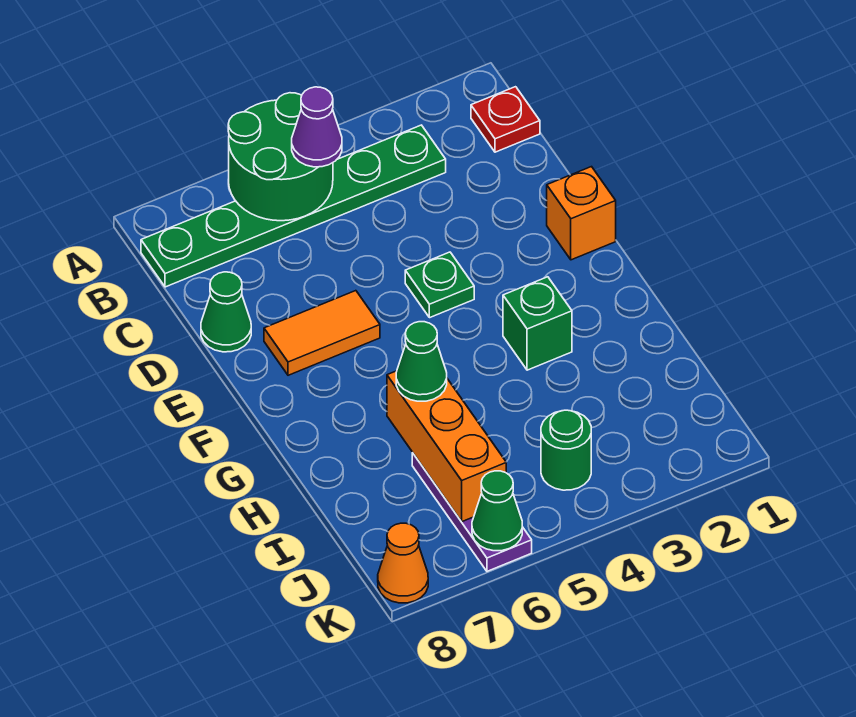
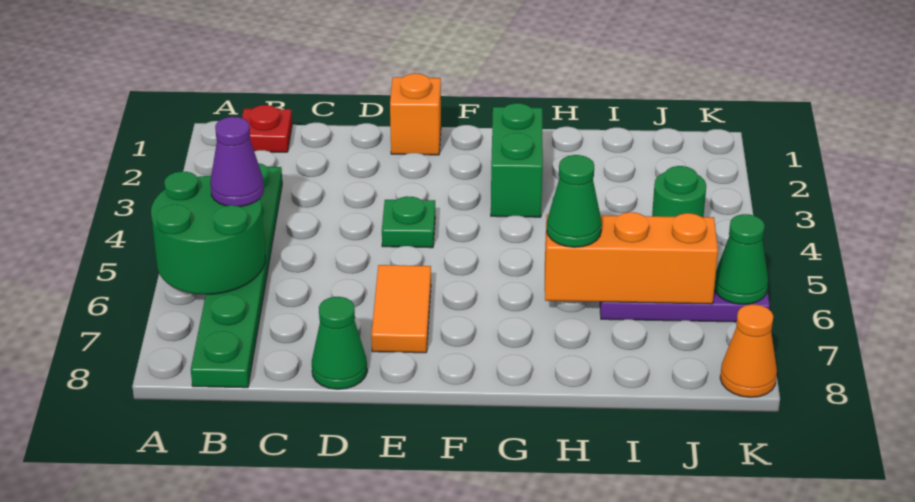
green 1x1 brick [503,277,572,370] -> green 1x2 brick [491,103,543,217]

